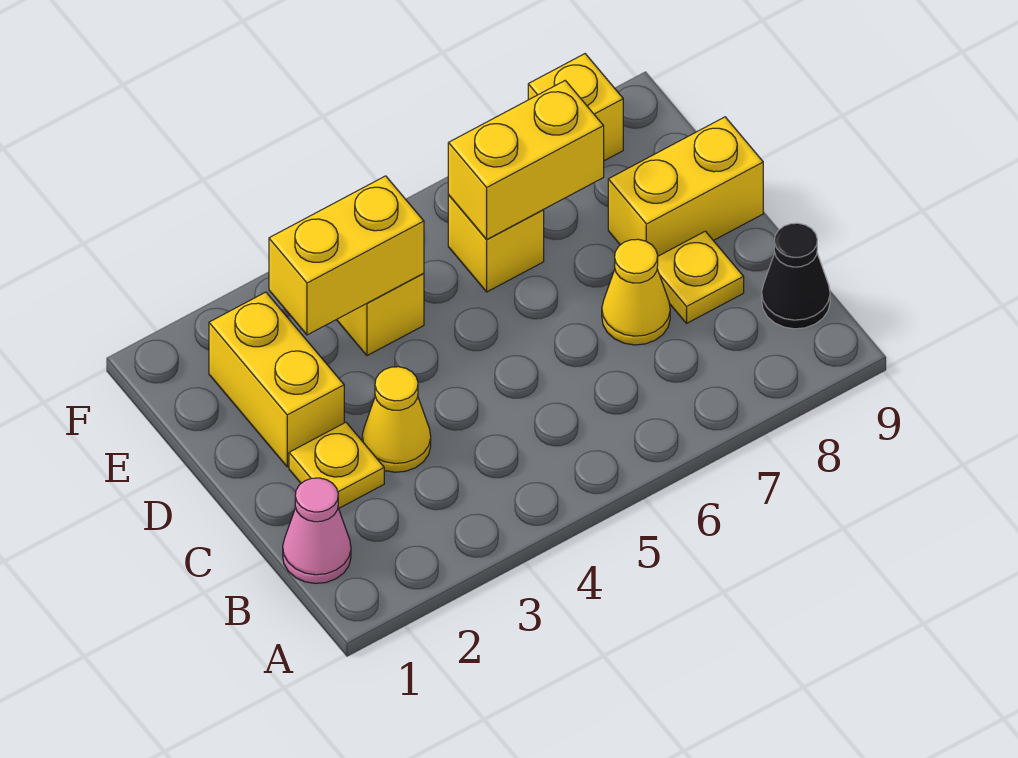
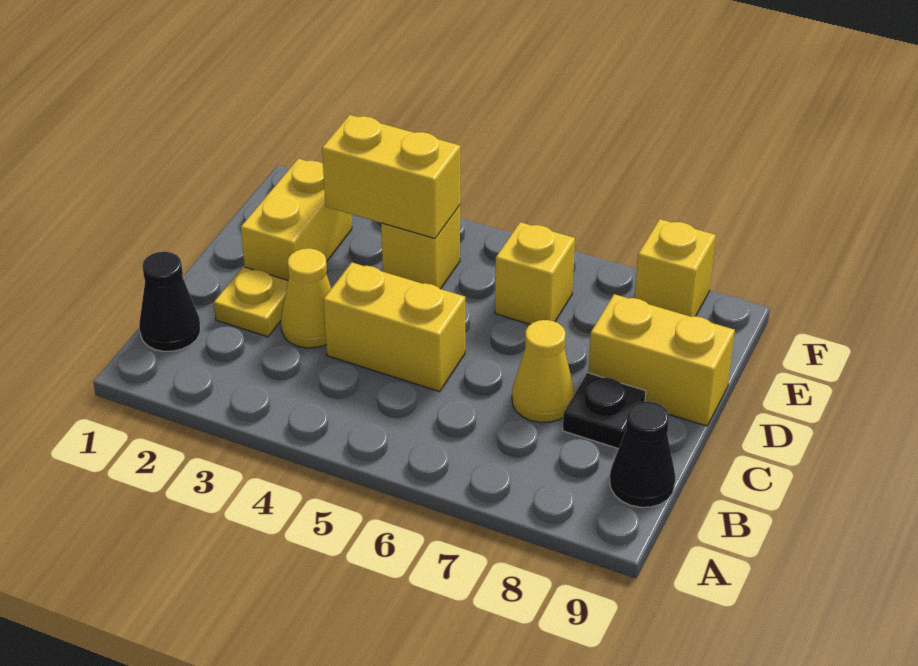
pink 1x1 cone [283,478,351,583] -> black 1x1 cone [139,252,200,351]
yellow 1x1 plate [657,231,744,323] -> black 1x1 plate [563,373,646,449]
yellow 1x2 brick [448,81,604,239] -> yellow 1x2 brick moved to [324,262,465,391]

